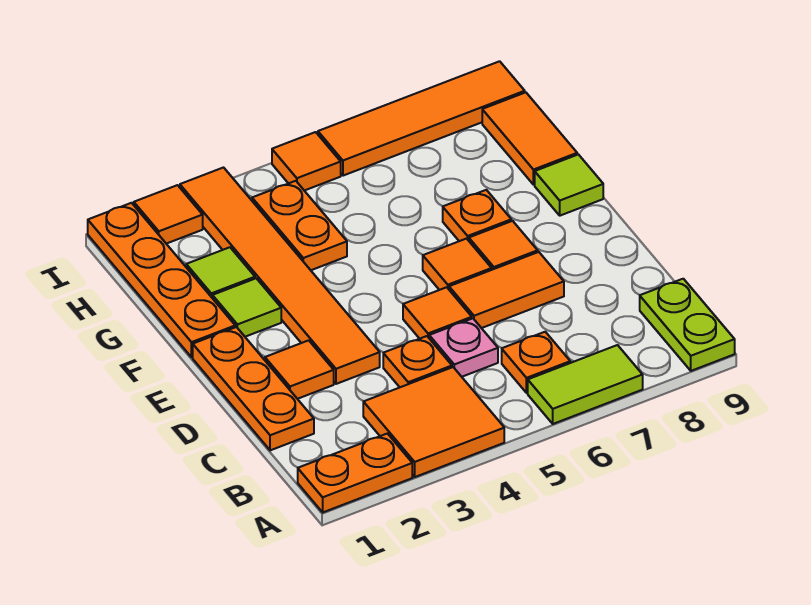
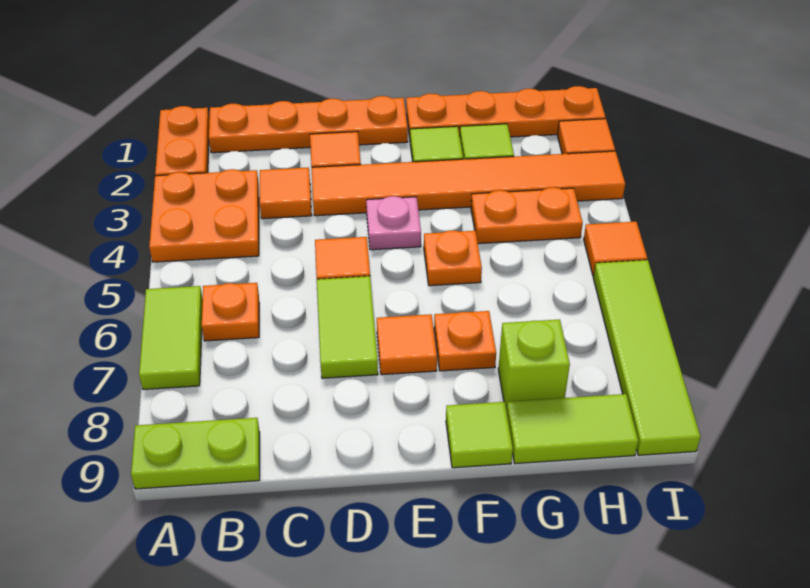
orange 2x2 tile [363,367,504,477] -> orange 2x2 plate [149,169,259,262]
orange 1x3 plate [193,327,314,450] -> orange 1x4 plate [209,96,408,153]
orange 1x1 plate [383,336,452,387] -> orange 1x1 plate moved to [424,230,482,286]
pink 1x1 plate [429,318,498,377] -> pink 1x1 plate moved to [366,196,421,250]
orange 1x2 tile [449,252,564,328] -> lime 1x2 tile [317,276,378,378]
orange 1x1 tile [423,239,492,290] -> orange 1x1 tile moved to [260,167,312,219]
none -> lime 1x1 brick [498,319,570,412]
orange 1x2 tile [482,92,577,185] -> lime 1x2 tile [507,394,638,464]
orange 1x4 tile [318,61,525,176] -> lime 1x4 tile [593,260,700,455]

